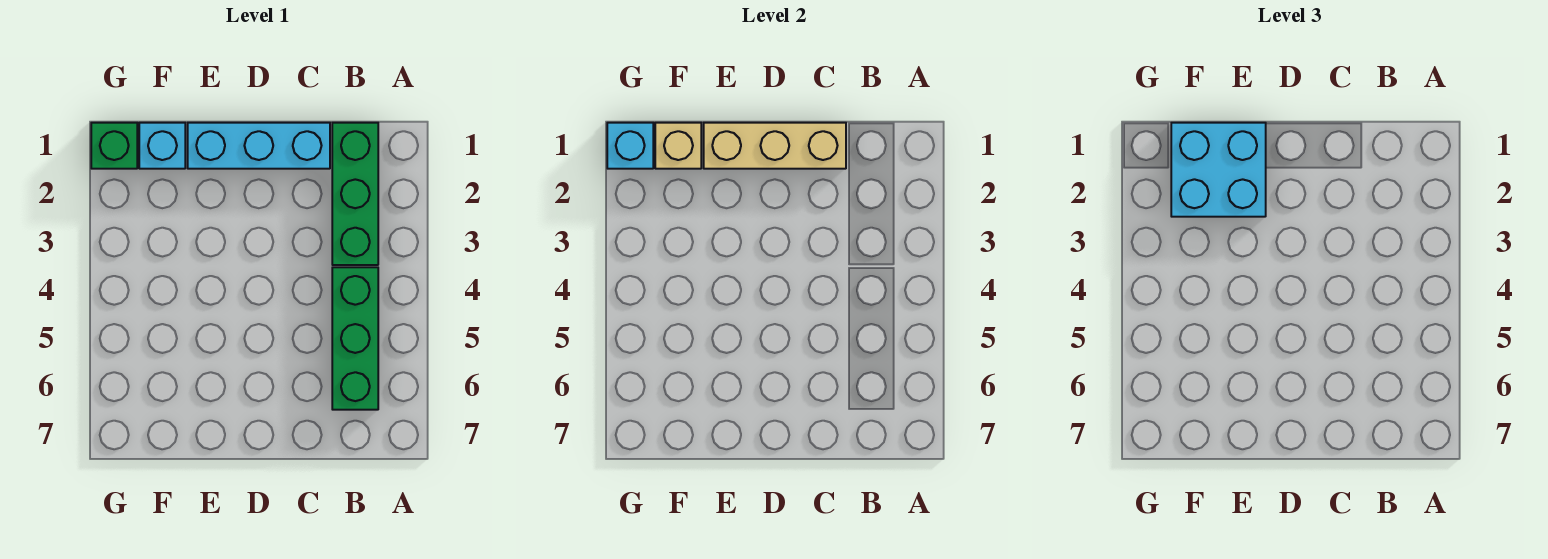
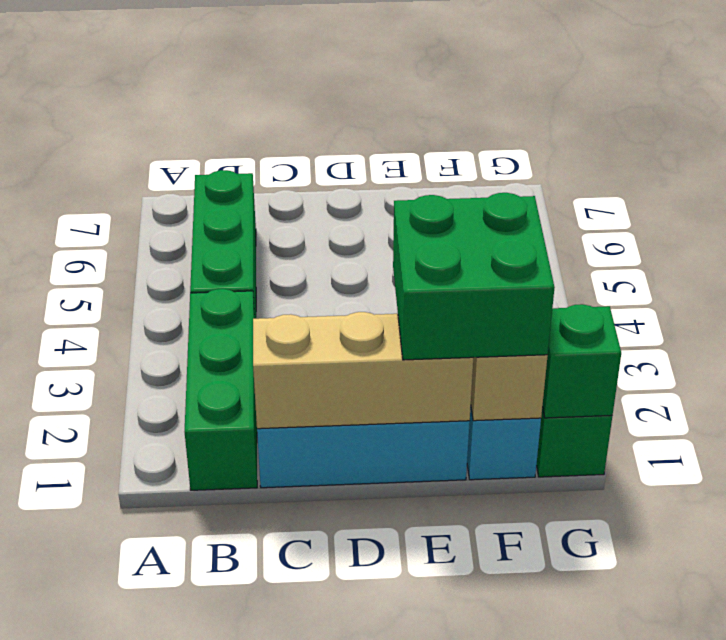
cyan 2x2 brick [1171,123,1266,217] -> green 2x2 brick [393,193,555,360]
cyan 1x1 brick [607,123,653,169] -> green 1x1 brick [542,304,621,418]

